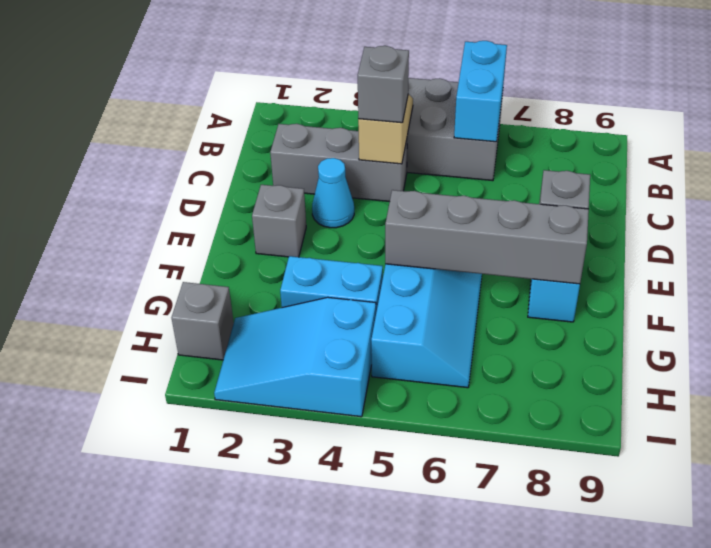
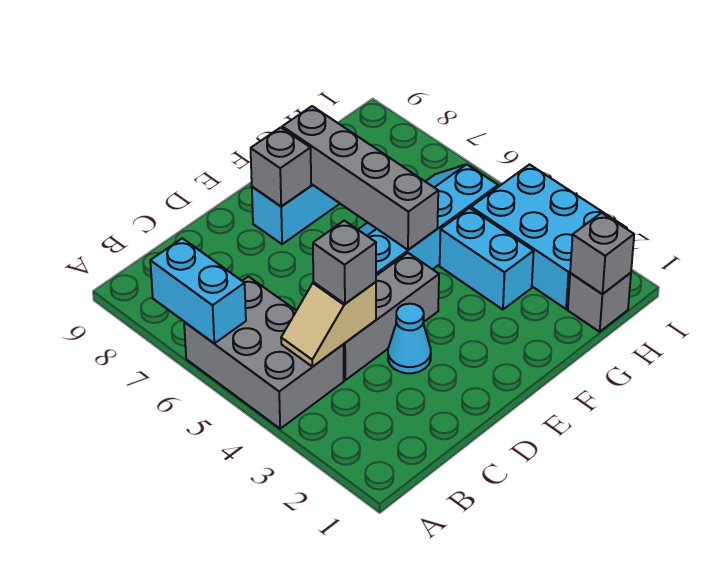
cyan 1x2 brick [454,41,507,142] -> cyan 1x2 brick turned to [150,238,246,343]
grey 1x3 brick [270,124,407,202] -> grey 1x3 brick turned to [343,253,439,380]
grey 1x1 brick [252,185,306,257] -> grey 1x1 brick moved to [570,213,634,294]
cyan 2x3 slope [214,298,376,417] -> cyan 2x3 brick [471,165,627,309]

